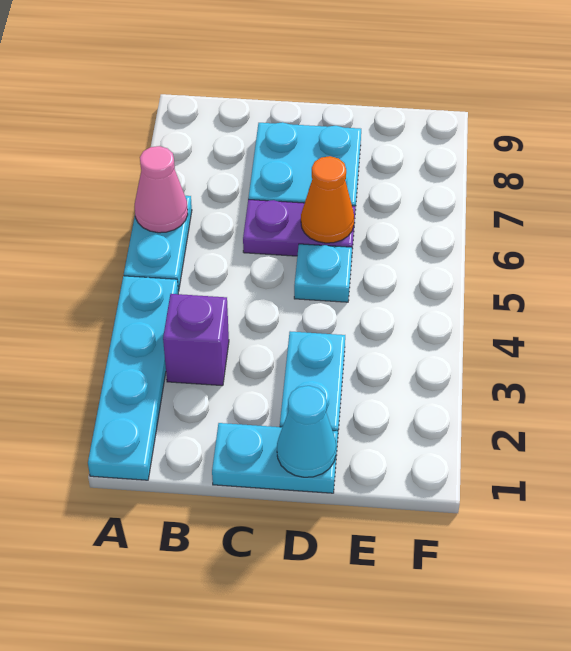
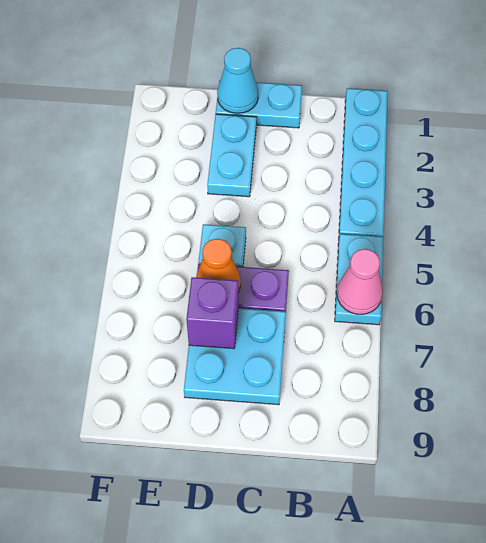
purple 1x1 brick [163,294,229,386] -> purple 1x1 brick moved to [186,277,239,349]

